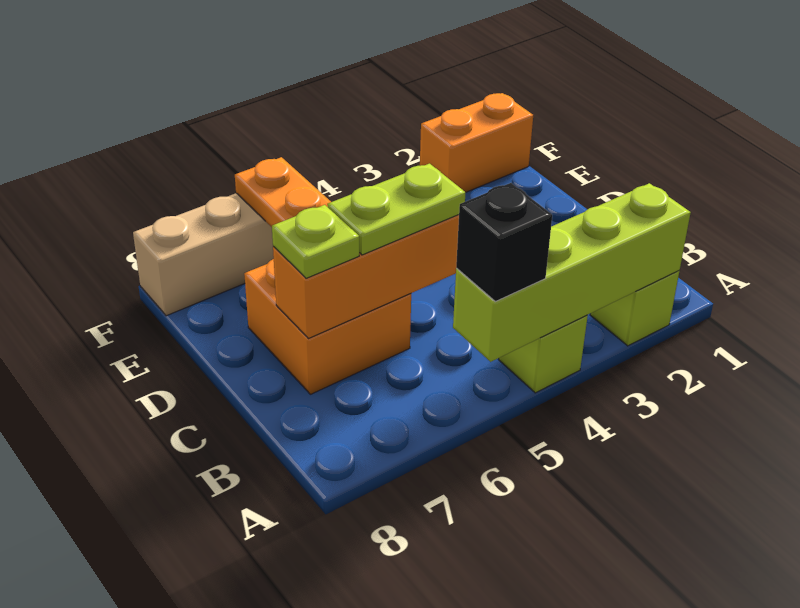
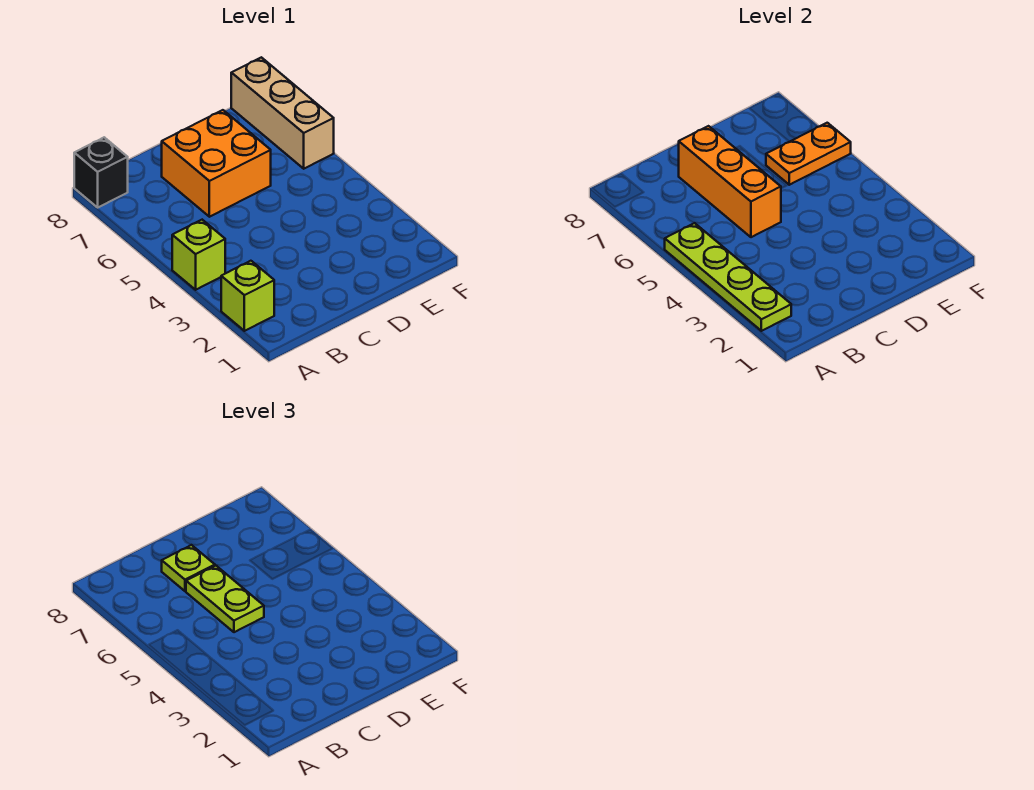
lime 1x4 brick [453,183,691,362] -> lime 1x4 plate [665,223,791,331]
black 1x1 brick [456,183,552,302] -> black 1x1 brick moved to [74,137,128,207]
orange 1x2 brick [420,93,533,192] -> none

